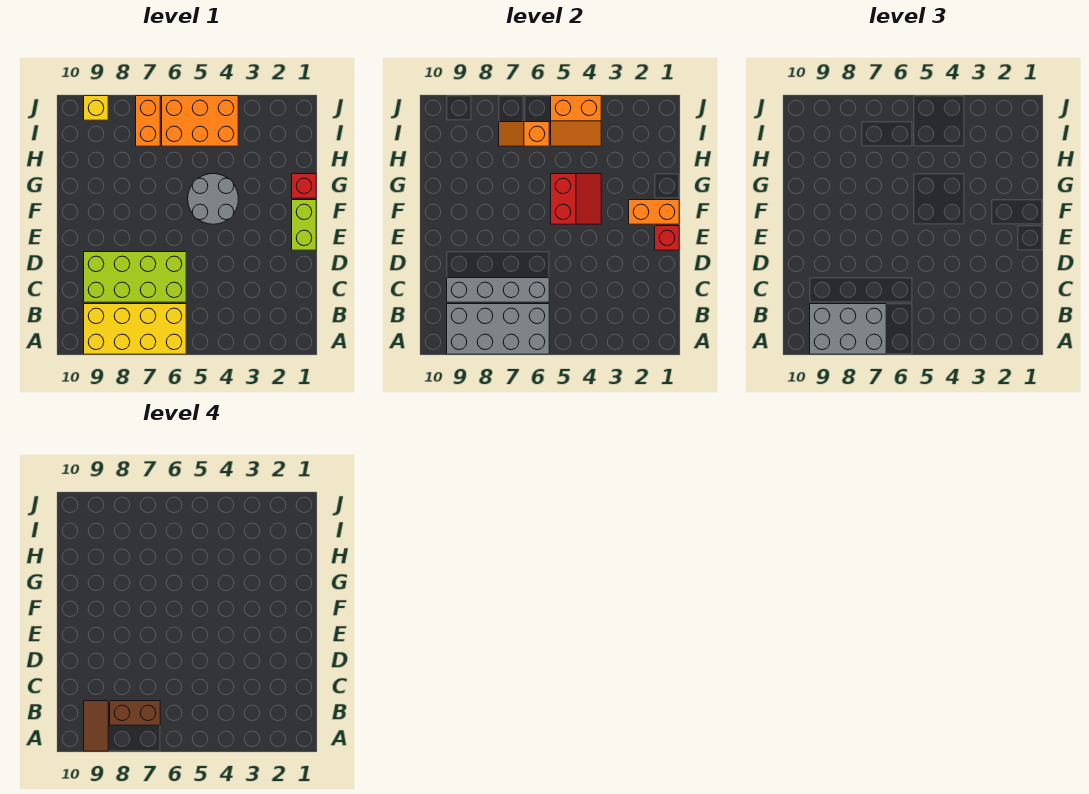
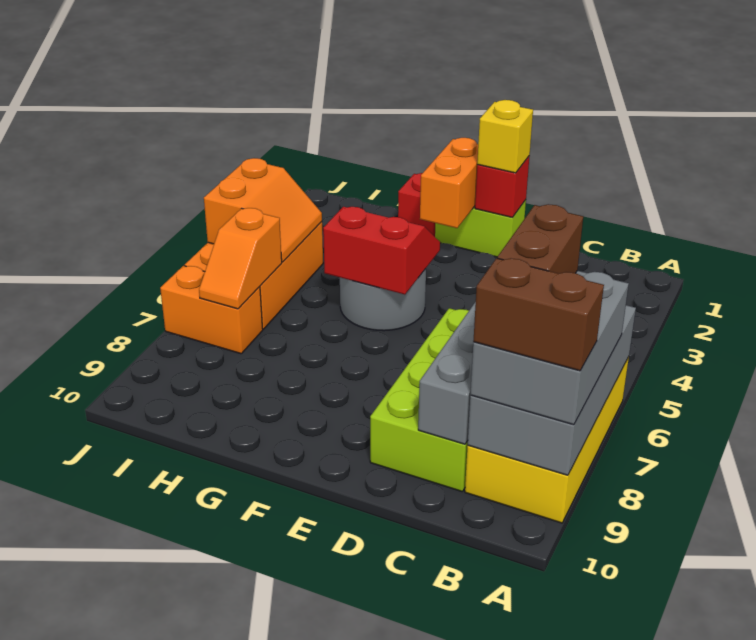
brown 1x2 tile [84,701,108,751] -> brown 1x2 brick [473,258,604,371]
yellow 1x1 brick [84,96,108,120] -> yellow 1x1 brick moved to [477,100,533,173]

